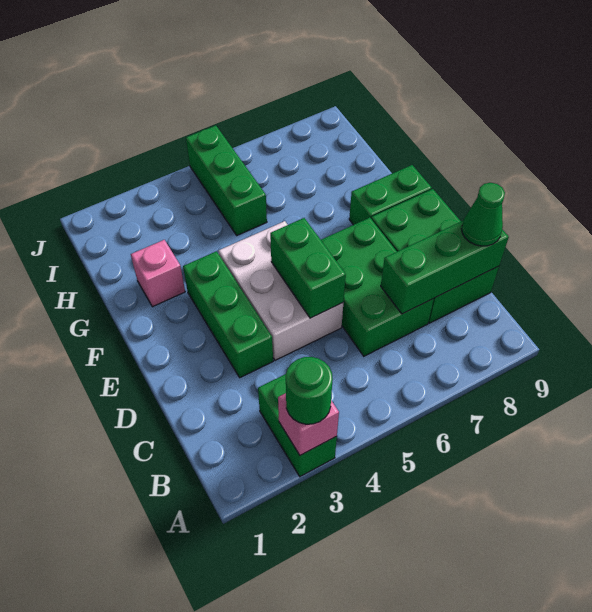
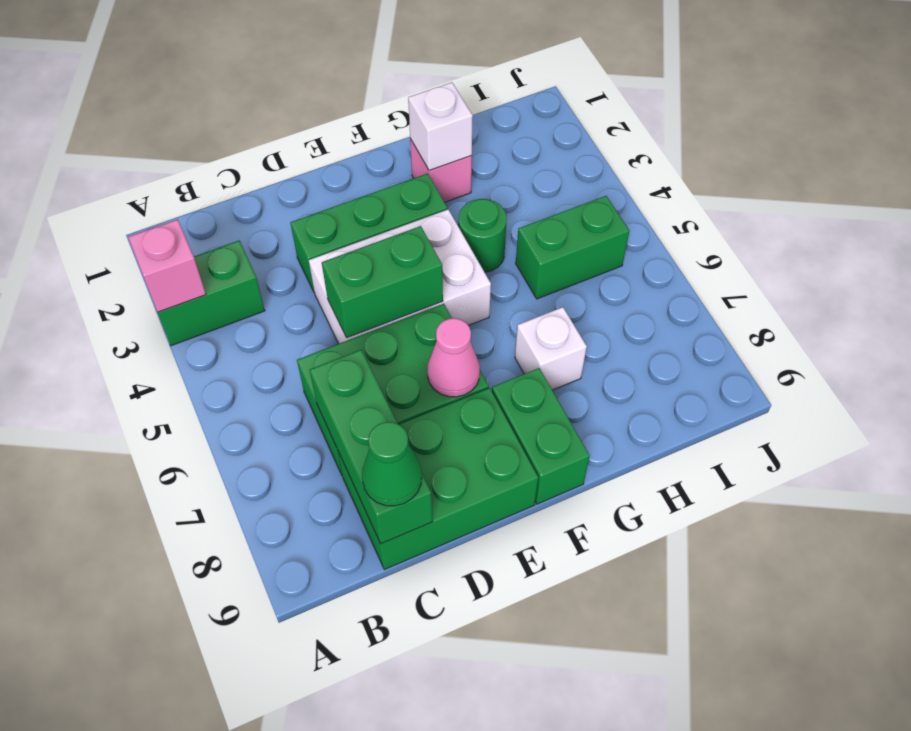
green 1x1 round brick [286,357,333,424] -> green 1x1 round brick moved to [459,199,507,272]
none -> pink 1x1 cone [427,318,480,397]
none -> white 1x1 brick [408,82,473,171]
none -> white 1x1 brick [515,307,587,390]
green 1x3 brick [186,126,267,235] -> green 1x2 brick [516,196,629,299]

